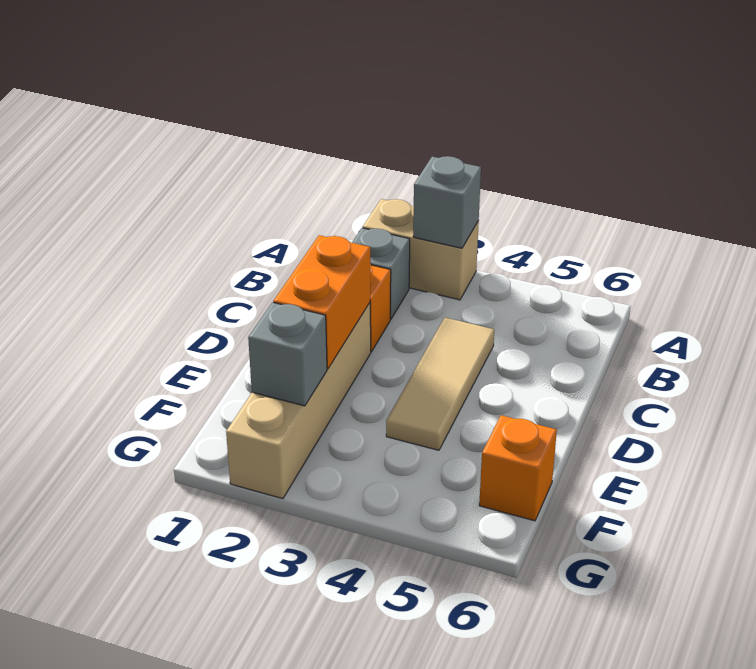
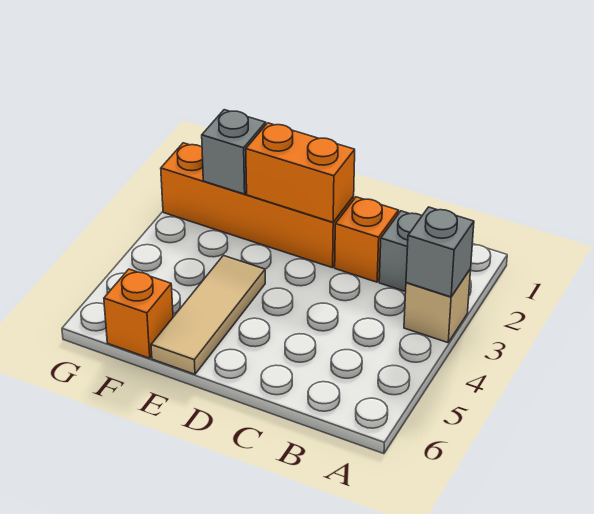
tan 1x2 brick [363,199,479,300] -> tan 1x1 brick [404,269,471,343]
tan 1x3 tile [386,318,494,450] -> tan 1x3 tile turned to [151,255,265,374]
tan 1x4 brick [226,303,371,499] -> orange 1x4 brick [161,143,354,268]

